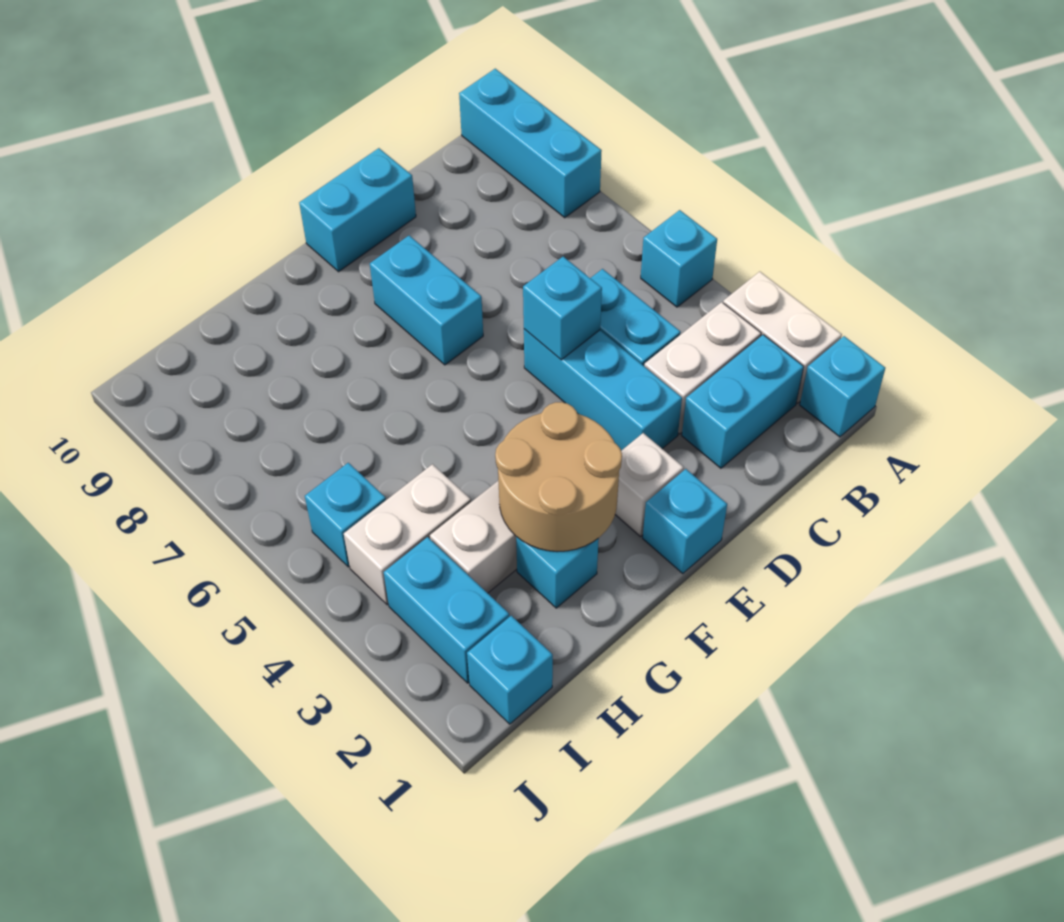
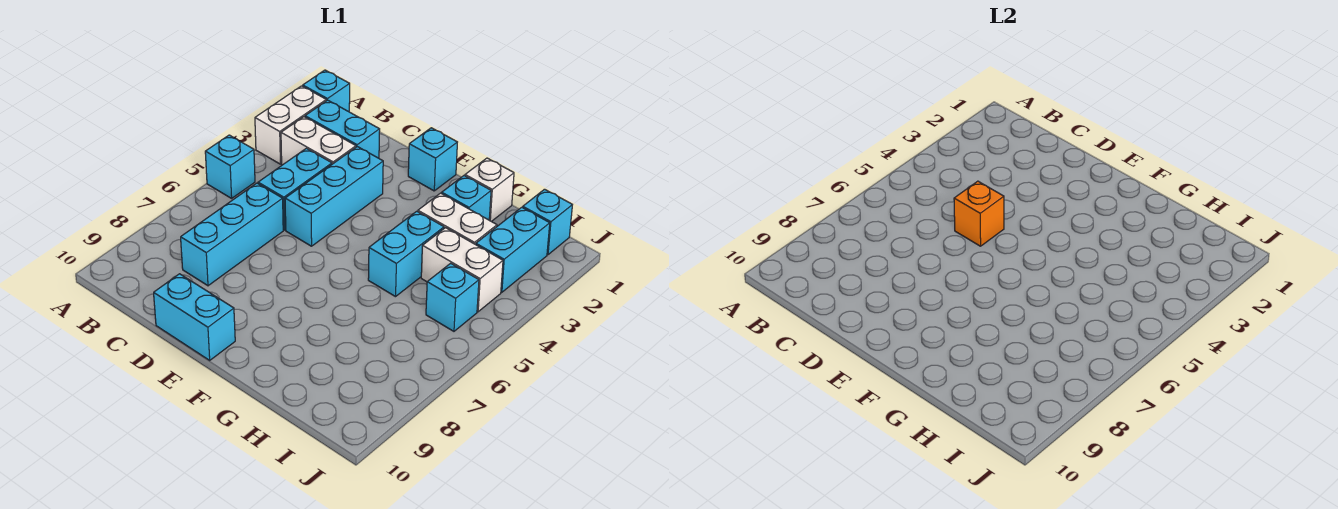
cyan 1x3 brick [459,69,602,218] -> cyan 1x3 brick moved to [181,183,283,286]
cyan 1x1 brick [523,257,602,360] -> orange 1x1 brick [954,181,1004,246]
white 1x1 brick [615,433,684,537] -> white 1x1 brick moved to [465,158,514,222]
cyan 1x2 brick [370,236,483,365] -> cyan 1x2 brick moved to [368,211,444,297]
tan 2x2 round brick [495,402,622,552] -> none

